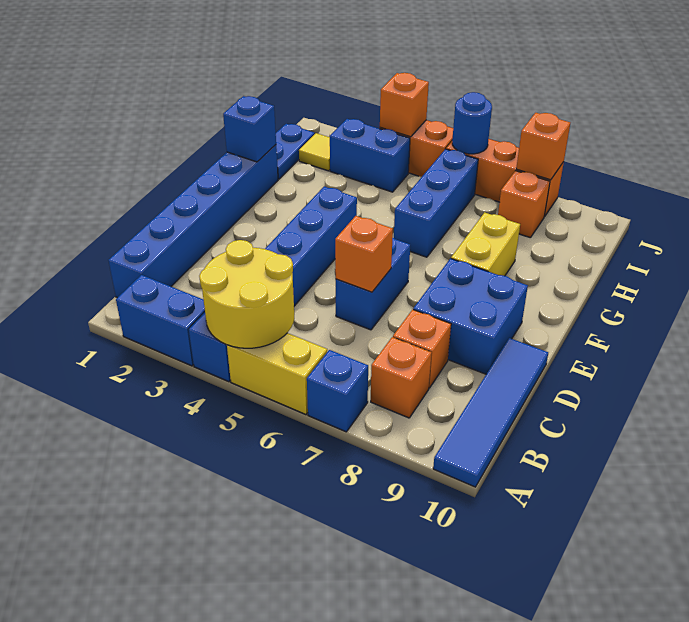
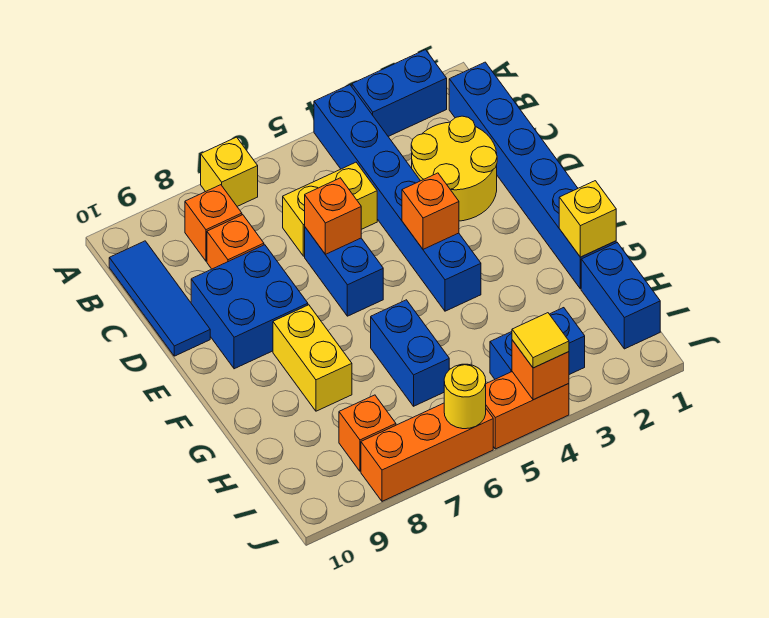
yellow 2x2 round brick [199,240,294,348] -> yellow 2x2 round brick moved to [411,116,497,221]
yellow 1x2 brick [227,333,327,415] -> yellow 1x2 brick moved to [283,162,377,256]
blue 1x1 brick [307,350,368,432] -> yellow 1x1 brick [201,137,258,206]
blue 1x4 tile [433,338,548,487] -> blue 1x3 tile [109,241,210,356]
blue 1x1 brick [223,96,276,162] -> yellow 1x1 brick [559,181,616,257]
blue 1x3 brick [394,149,478,257] -> blue 1x2 brick [371,300,449,406]
blue 1x2 plate [276,124,315,179] -> blue 1x2 brick [581,243,660,349]
yellow 1x1 tile [299,133,330,171] -> yellow 1x1 tile moved to [512,313,569,368]
blue 1x1 round brick [452,92,492,154] -> yellow 1x1 round brick [444,364,486,429]
orange 1x1 brick [516,113,570,180] -> orange 1x1 brick moved to [402,173,459,249]

